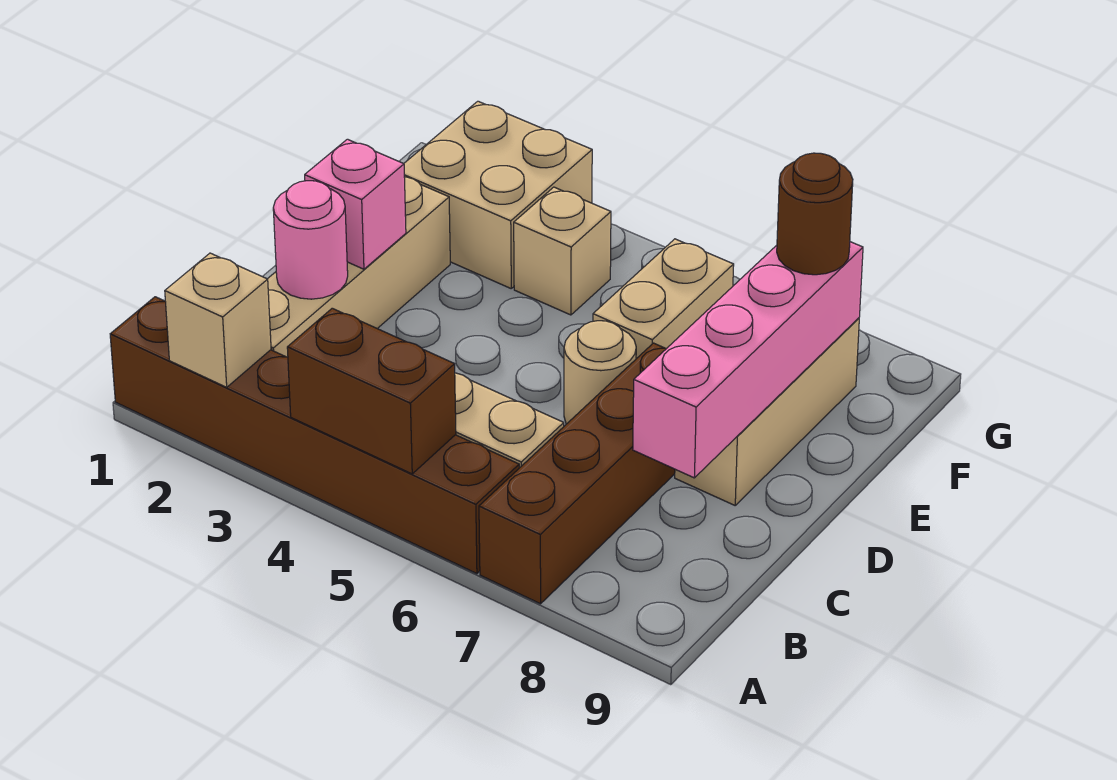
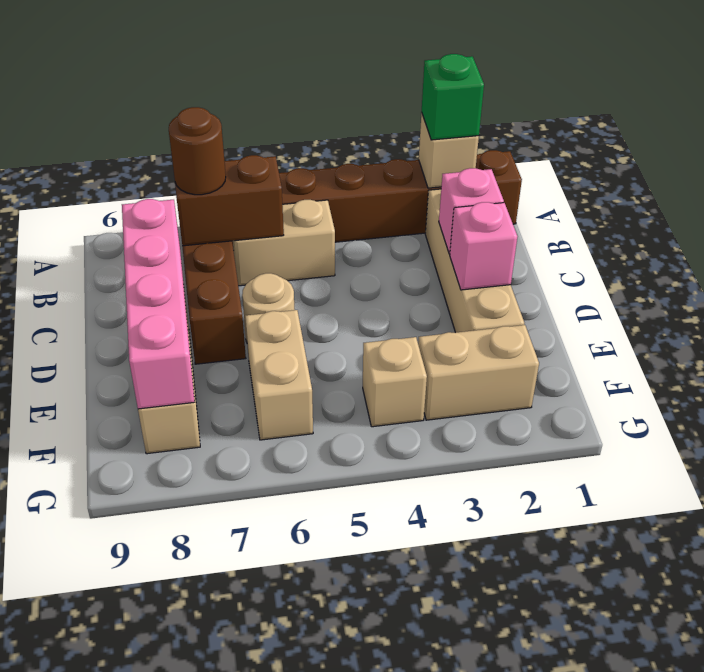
none -> green 1x1 brick [422,54,484,140]
brown 1x2 brick [287,308,456,474] -> brown 1x2 brick moved to [175,155,284,246]
pink 1x1 round brick [273,181,348,299] -> pink 1x1 brick [439,168,504,254]
tan 2x2 brick [404,101,592,288] -> tan 1x2 brick [418,325,539,420]
brown 1x1 round brick [777,153,853,275] -> brown 1x1 round brick moved to [169,107,226,195]

